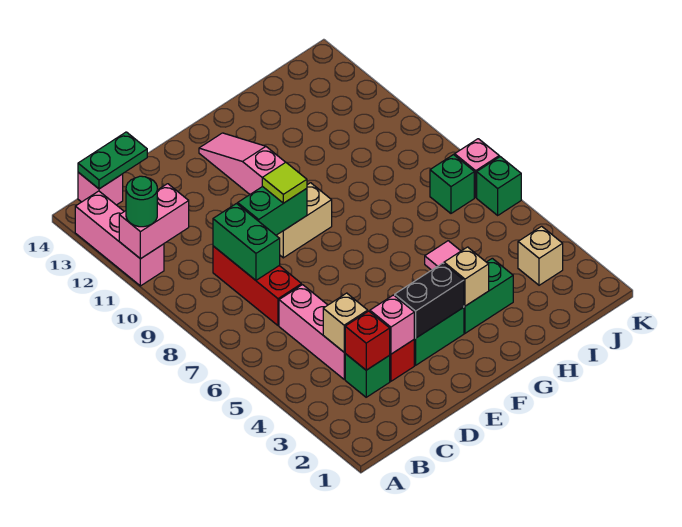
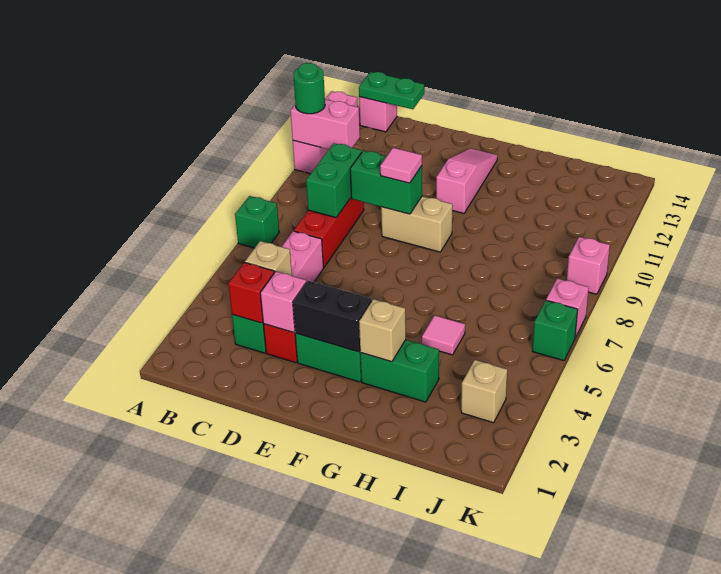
lime 1x1 tile [262,162,307,203] -> pink 1x1 tile [380,148,422,183]
green 1x1 brick [430,155,474,213] -> green 1x1 brick moved to [235,196,279,248]
none -> pink 1x1 brick [567,237,610,294]

